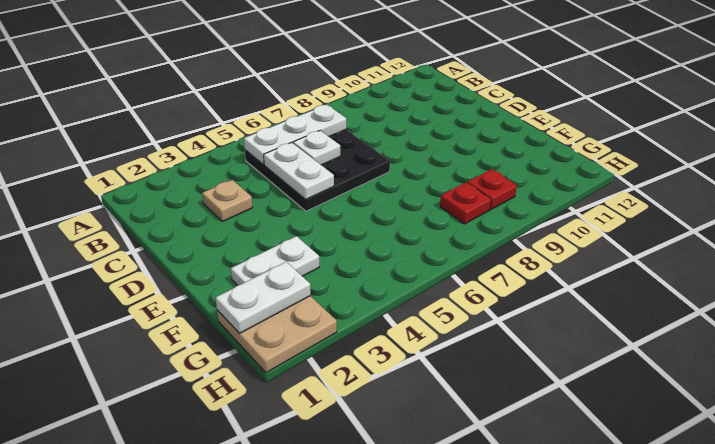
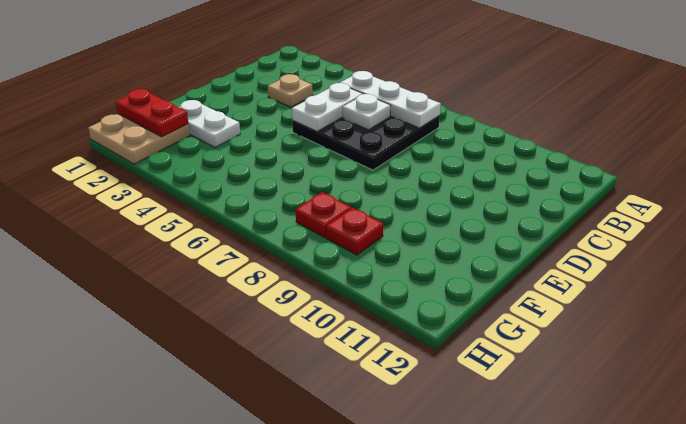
white 1x2 plate [216,262,311,334] -> red 1x2 plate [116,89,188,137]

